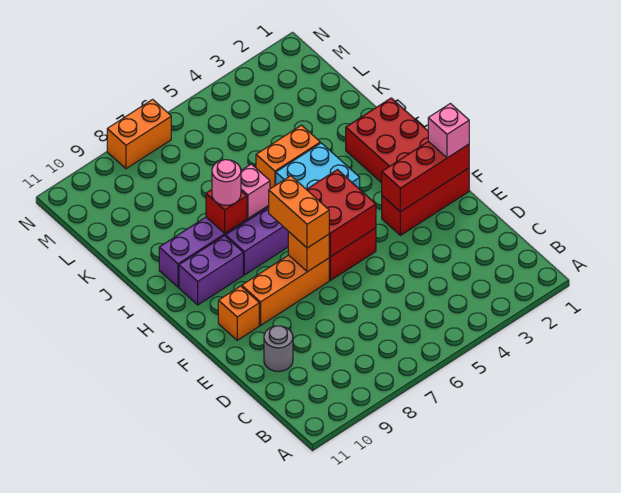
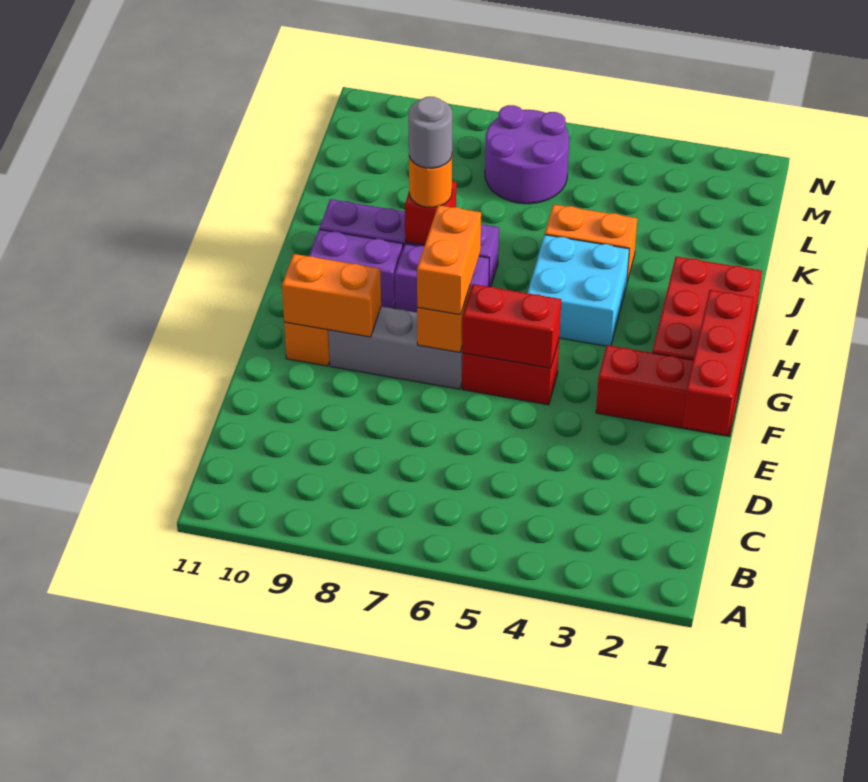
grey 1x1 round brick [264,326,293,372] -> grey 1x1 round brick moved to [409,97,452,168]
red 1x3 brick [382,141,469,212] -> red 1x3 brick turned to [683,290,753,435]
pink 1x1 brick [428,104,469,158] -> none
red 2x2 brick [306,170,376,257] -> red 1x2 brick [462,284,561,368]
orange 1x3 brick [242,255,329,325] -> grey 1x3 brick [328,307,462,389]
pink 1x1 brick [241,164,270,218] -> none
pink 1x1 round brick [212,160,241,205] -> orange 1x1 round brick [409,157,452,208]
none -> purple 2x2 round brick [485,105,569,204]
orange 1x2 brick [107,99,171,169] -> orange 1x2 brick moved to [282,254,381,337]

